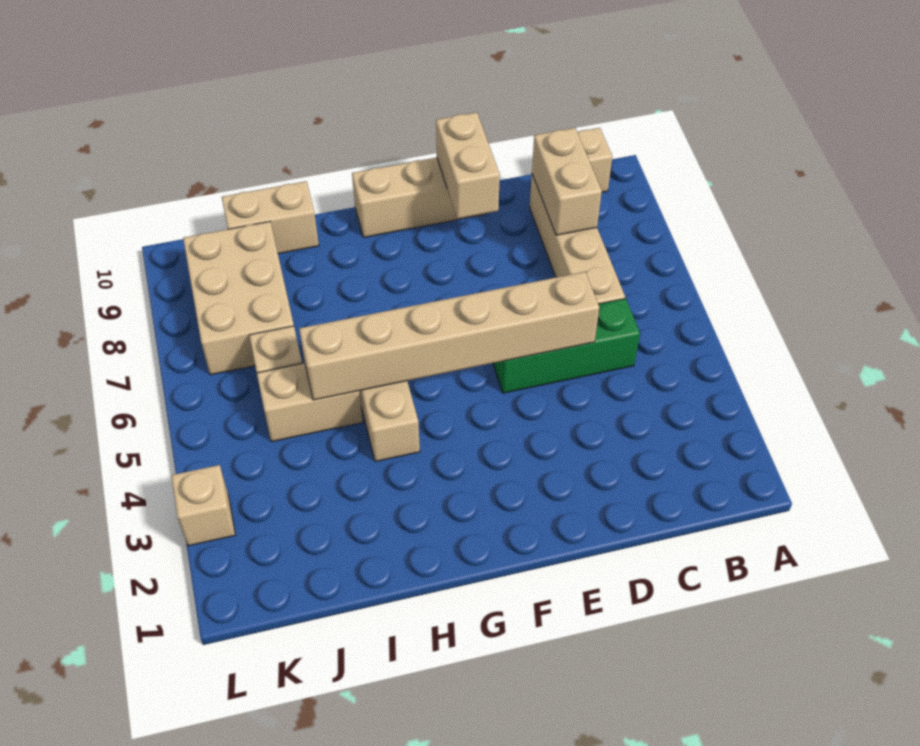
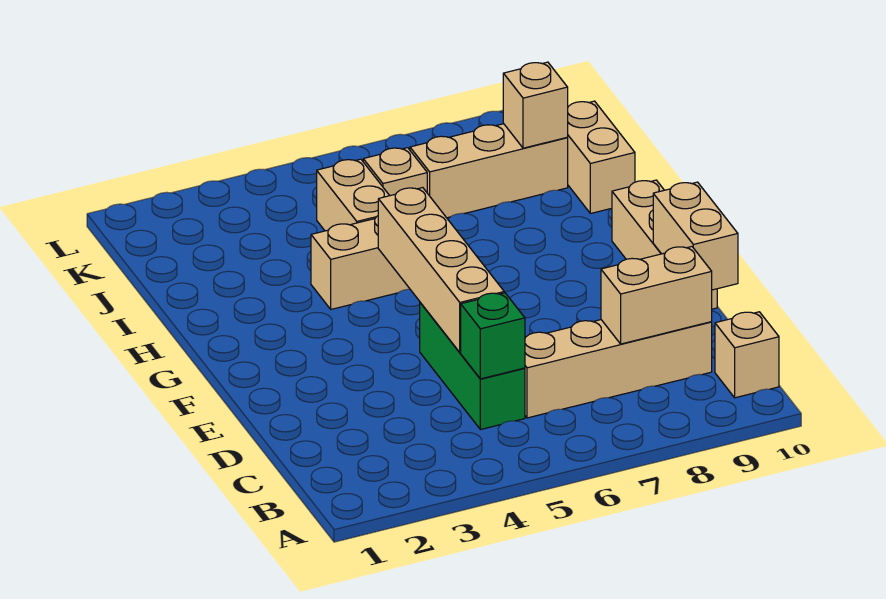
none -> green 1x1 brick [461,293,525,379]
tan 1x6 brick [299,272,599,400] -> tan 1x4 brick [378,188,504,353]
tan 1x2 brick [436,112,500,219] -> tan 1x2 brick turned to [653,182,738,290]
tan 2x3 brick [183,222,294,375] -> tan 1x3 brick [410,124,568,218]
tan 1x1 brick [171,465,235,546] -> tan 1x1 brick moved to [503,62,568,148]

